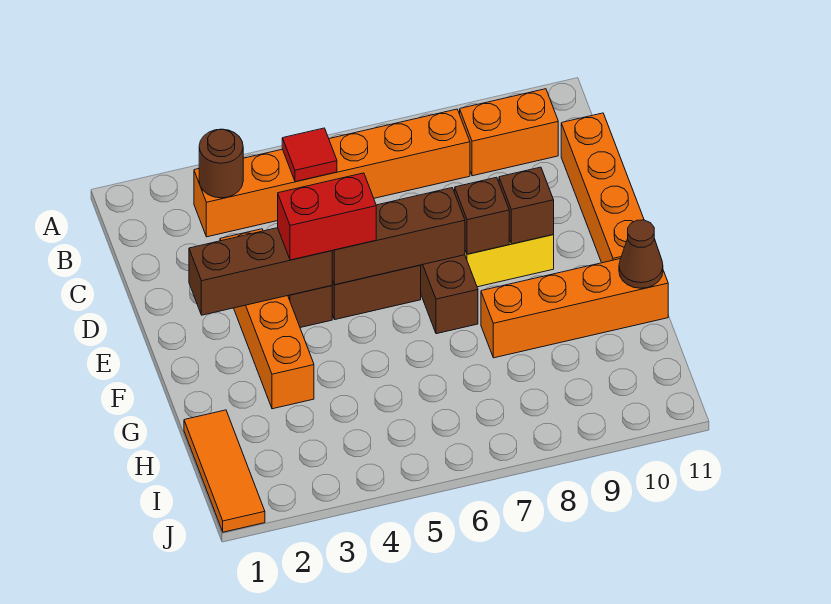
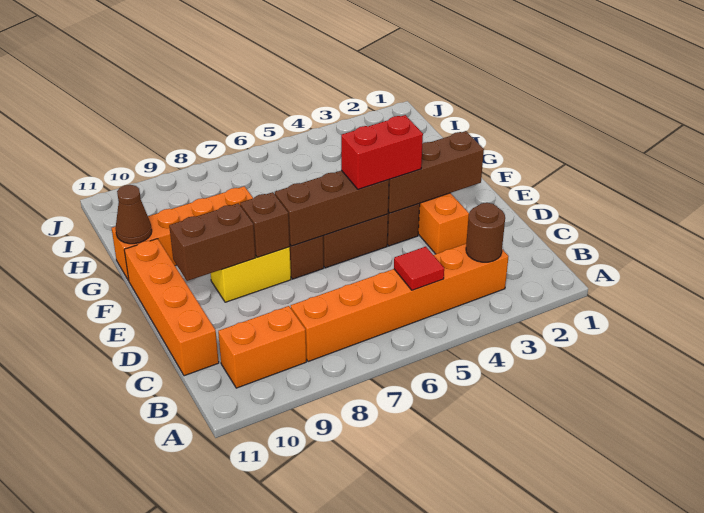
brown 1x1 brick [499,167,554,244] -> brown 1x2 brick [169,203,255,281]
orange 1x3 tile [184,410,265,532] -> none

